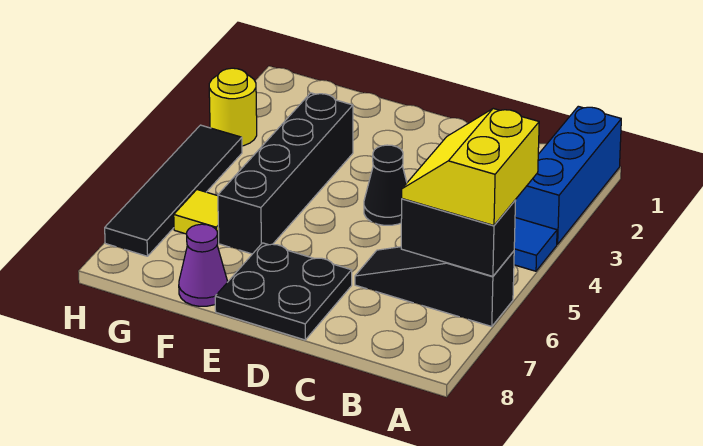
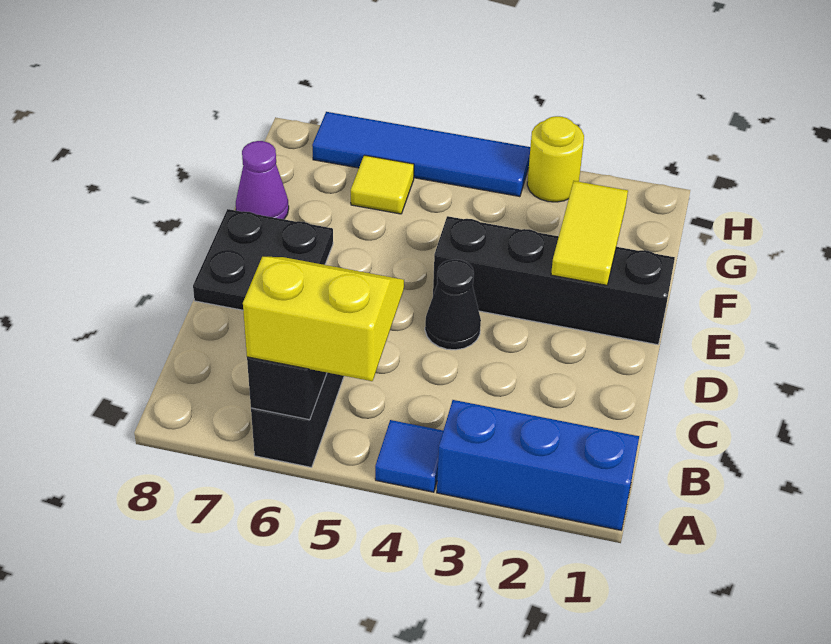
none -> yellow 1x2 tile [551,181,628,285]
black 1x4 brick [218,93,353,254] -> black 1x4 brick moved to [433,216,675,345]
black 1x4 tile [105,125,242,256] -> blue 1x4 tile [312,112,530,197]

